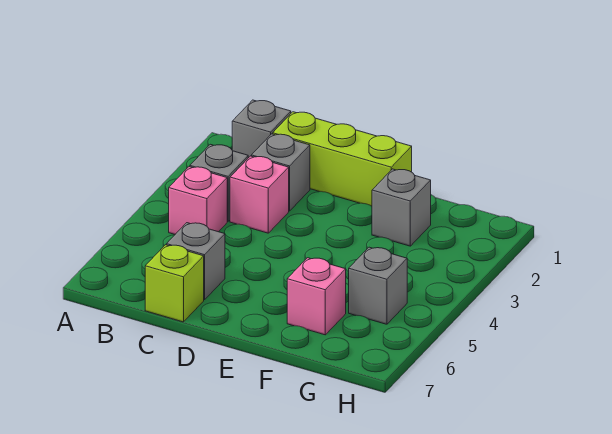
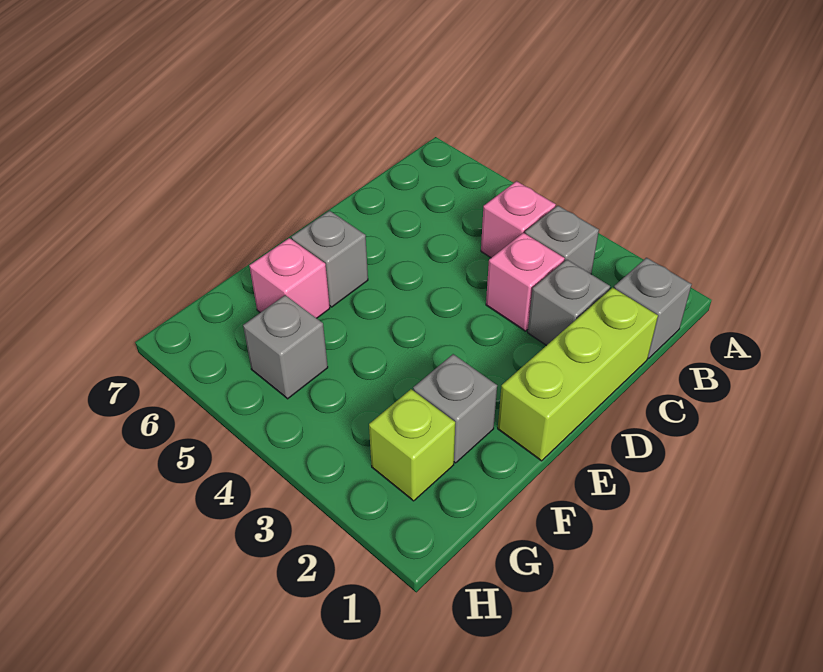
grey 1x1 brick [166,223,225,300] -> grey 1x1 brick moved to [291,211,368,307]
lime 1x1 brick [145,245,204,322] -> lime 1x1 brick moved to [369,389,455,501]

